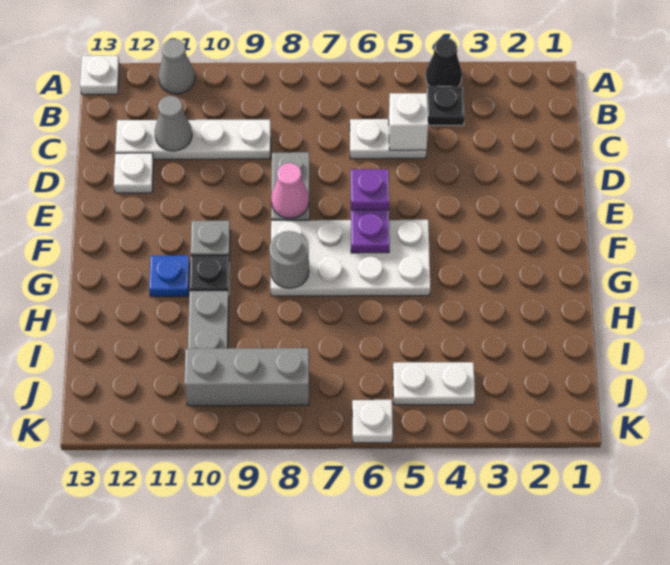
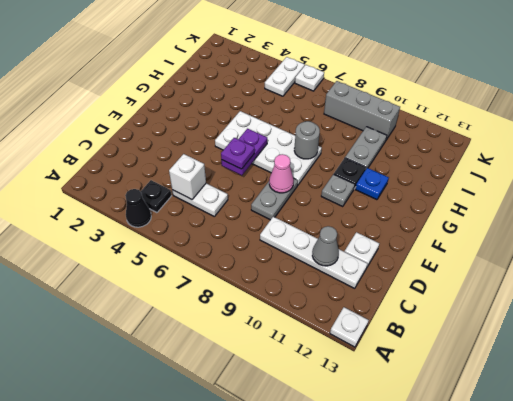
grey 1x1 cone [158,39,195,94] -> none
white 1x2 plate [393,362,475,405] -> white 1x2 plate turned to [265,57,305,96]

